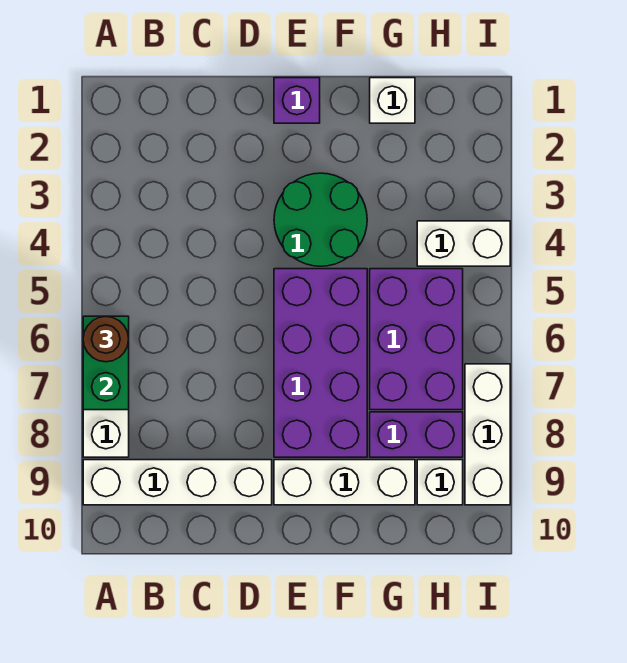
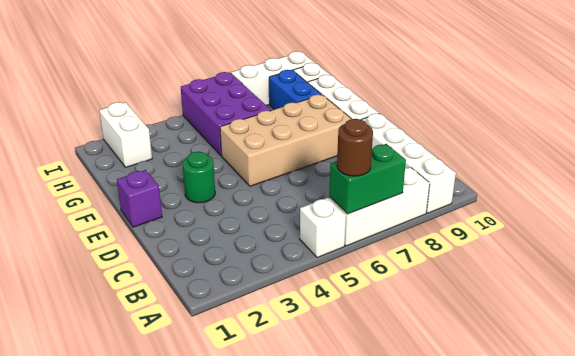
green 2x2 round brick [274,173,367,266] -> green 1x1 round brick [183,152,215,203]
purple 2x4 brick [274,269,367,457] -> tan 2x4 brick [220,95,351,186]
white 1x1 brick [370,78,415,123] -> white 1x1 brick moved to [300,198,346,258]
purple 2x3 brick [370,269,463,410] -> purple 2x3 brick turned to [181,72,271,156]
purple 1x2 brick [370,412,463,457] -> blue 1x2 brick [269,70,321,110]
white 1x2 brick [417,221,510,266] -> white 1x2 brick moved to [99,102,152,167]

